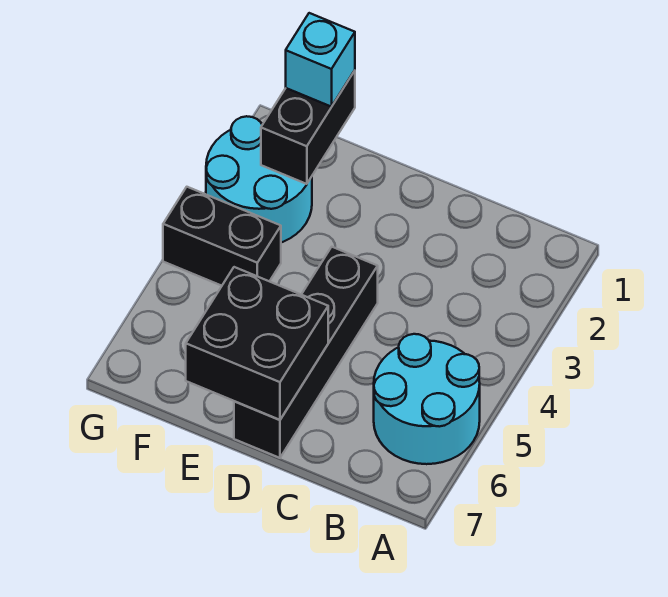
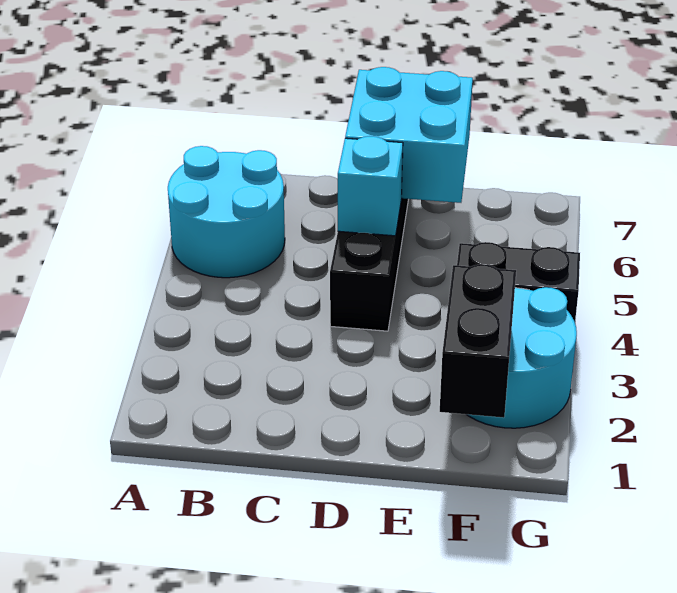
black 2x2 brick [186,267,328,420] -> cyan 2x2 brick [345,67,473,203]
cyan 1x1 brick [286,13,355,107] -> cyan 1x1 brick moved to [337,136,403,236]

